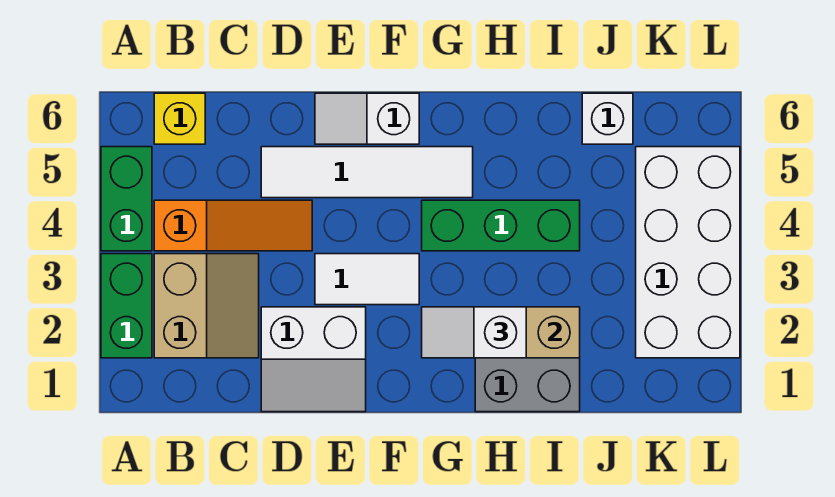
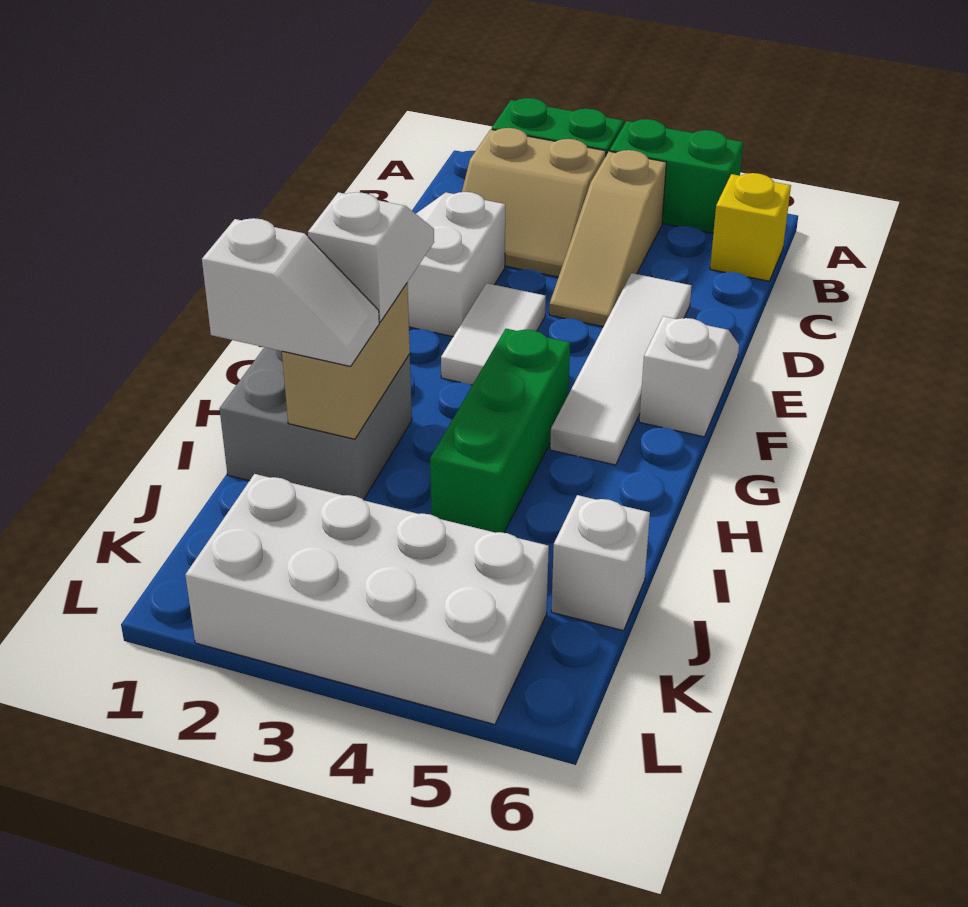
orange 1x3 slope [154,200,312,251] -> tan 1x3 slope [549,150,666,327]
none -> white 1x2 slope [202,218,379,366]

